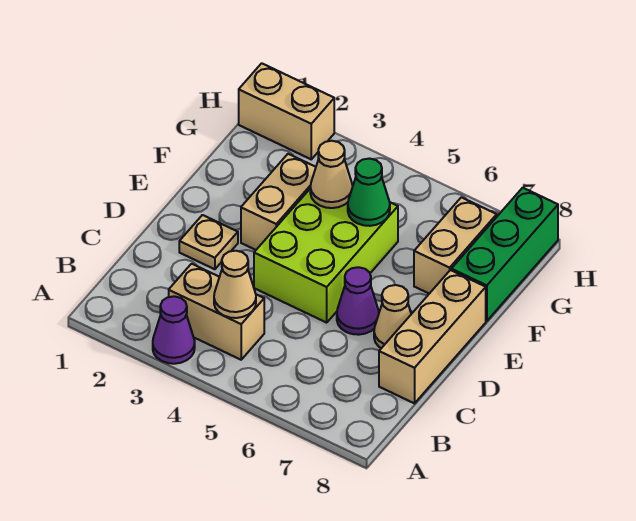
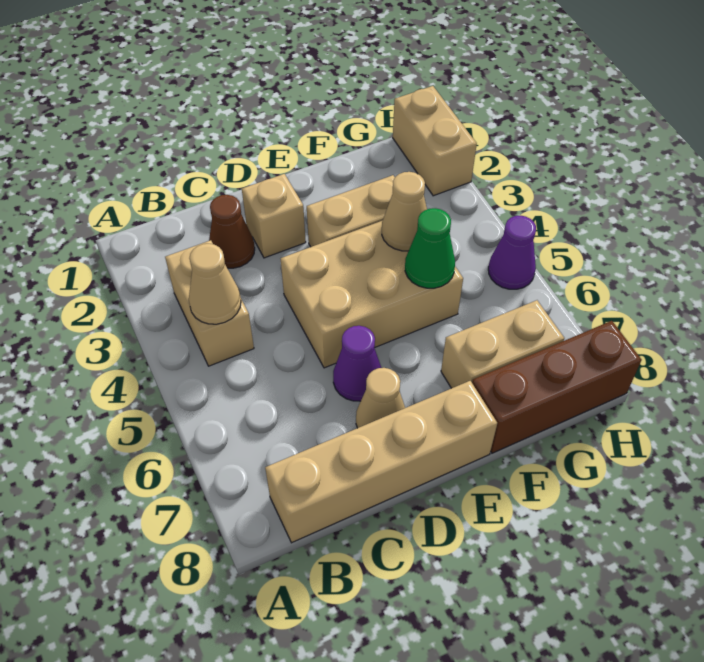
purple 1x1 cone [153,296,195,364] -> purple 1x1 cone moved to [488,216,536,289]
none -> brown 1x1 cone [209,195,255,268]
tan 1x3 brick [379,270,486,403] -> tan 1x4 brick [265,381,497,543]
tan 1x1 plate [179,215,238,269] -> tan 1x1 brick [242,174,306,258]
lime 2x3 brick [254,189,398,323] -> tan 2x3 brick [281,221,463,368]
green 1x3 brick [451,188,558,321] -> brown 1x3 brick [472,321,642,453]

